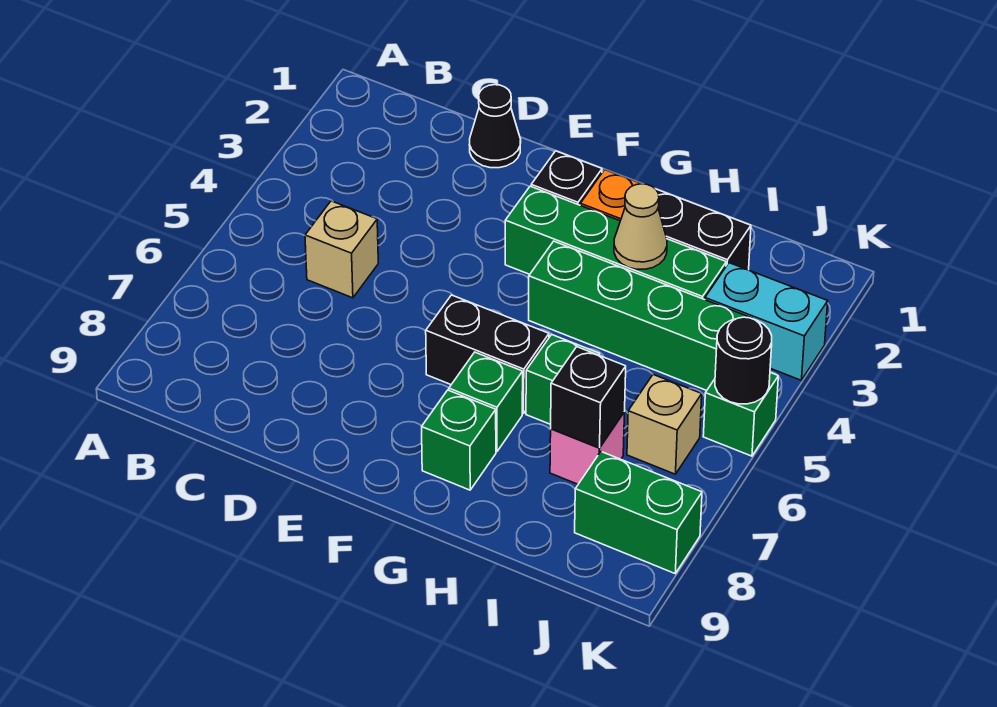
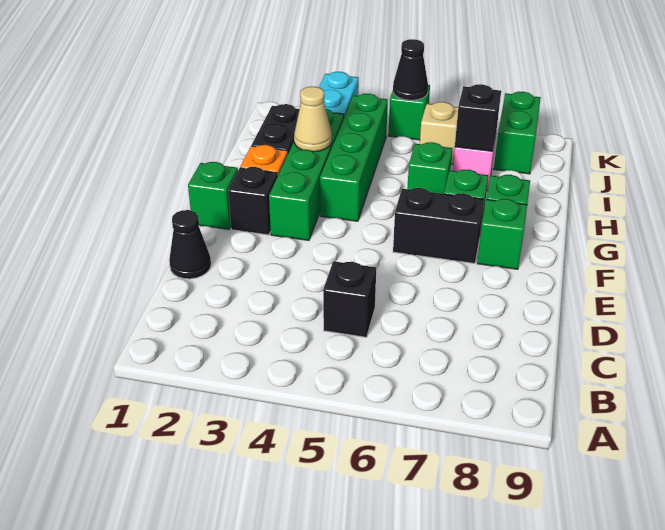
tan 1x1 brick [305,201,378,298] -> black 1x1 brick [323,261,376,337]
none -> green 1x1 brick [188,162,238,229]
black 1x2 brick [426,295,549,414] -> black 1x2 brick turned to [393,188,484,263]
none -> green 1x1 brick [477,199,527,269]
black 1x1 round brick [715,317,772,404] -> black 1x1 cone [393,39,428,100]

